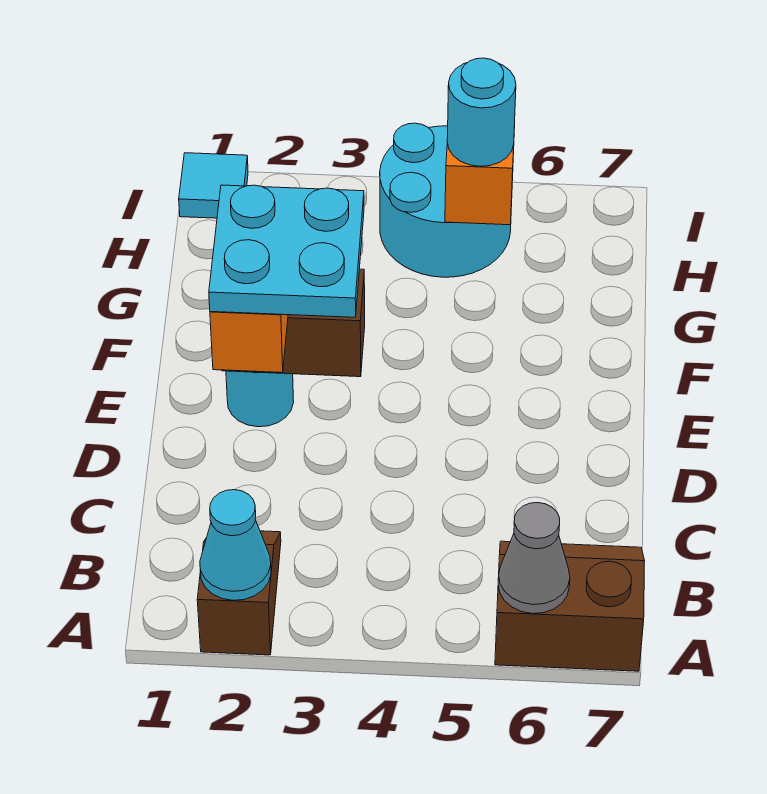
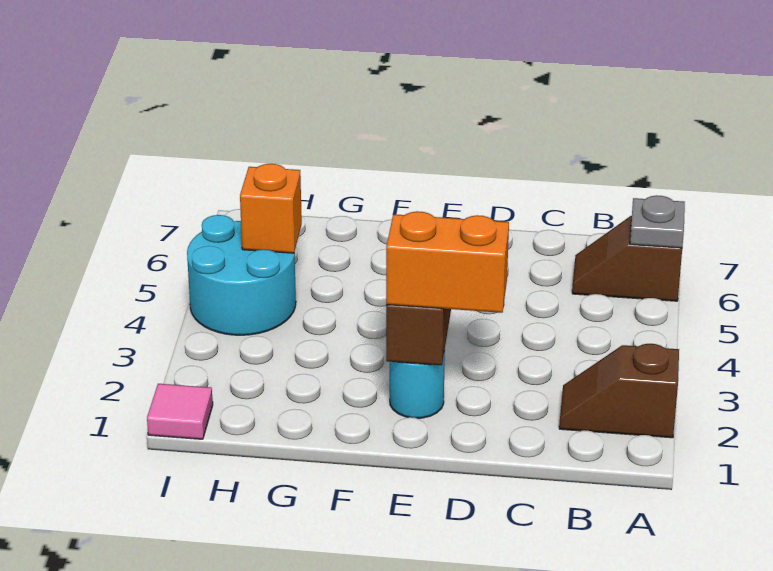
cyan 1x1 cone [200,490,271,600] -> none
brown 2x2 slope [495,541,645,671] -> brown 1x2 slope [572,216,682,301]
grey 1x1 cone [498,503,570,614] -> grey 1x1 plate [630,195,685,248]
cyan 2x2 plate [209,185,364,317] -> none
cyan 1x1 round brick [447,58,516,166] -> none
cyan 1x1 tile [179,153,248,218] -> pink 1x1 tile [147,384,213,439]

